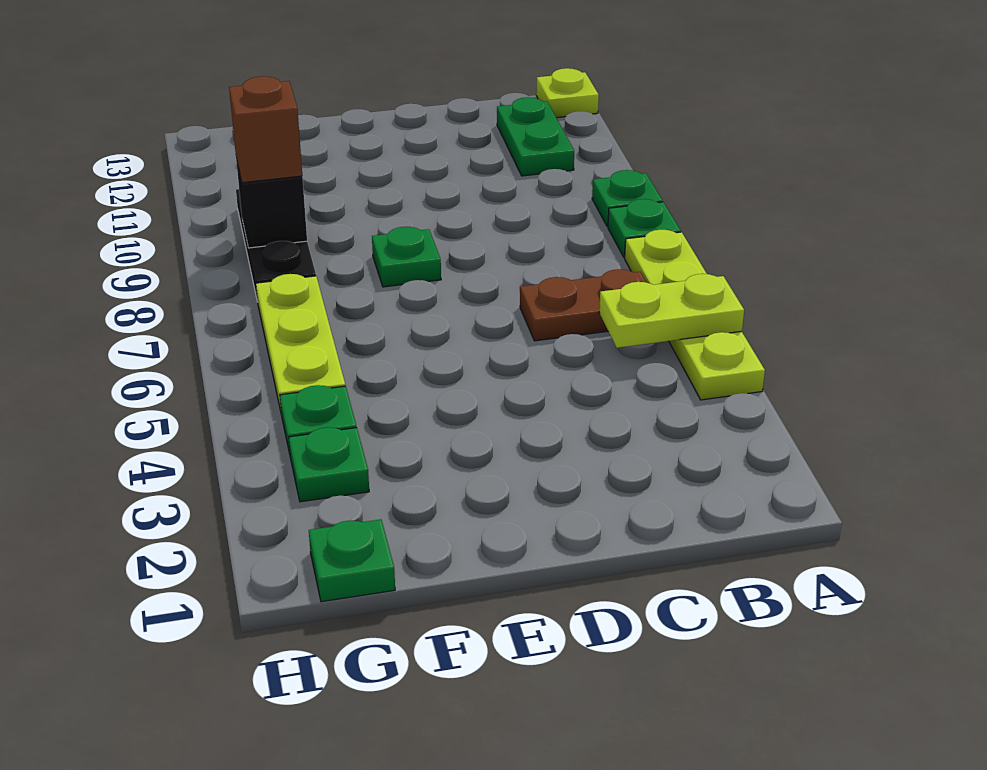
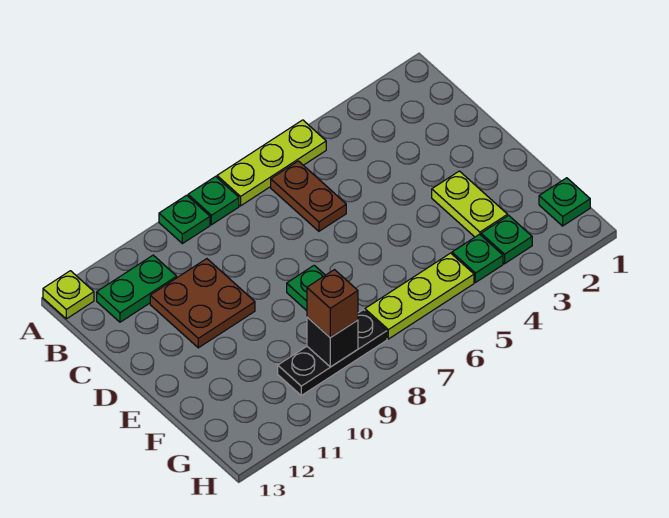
lime 1x4 plate [625,230,765,400] -> lime 1x3 plate [217,120,326,206]
lime 1x2 plate [599,274,744,348] -> lime 1x2 plate moved to [432,171,508,237]
none -> brown 2x2 plate [150,259,255,348]

